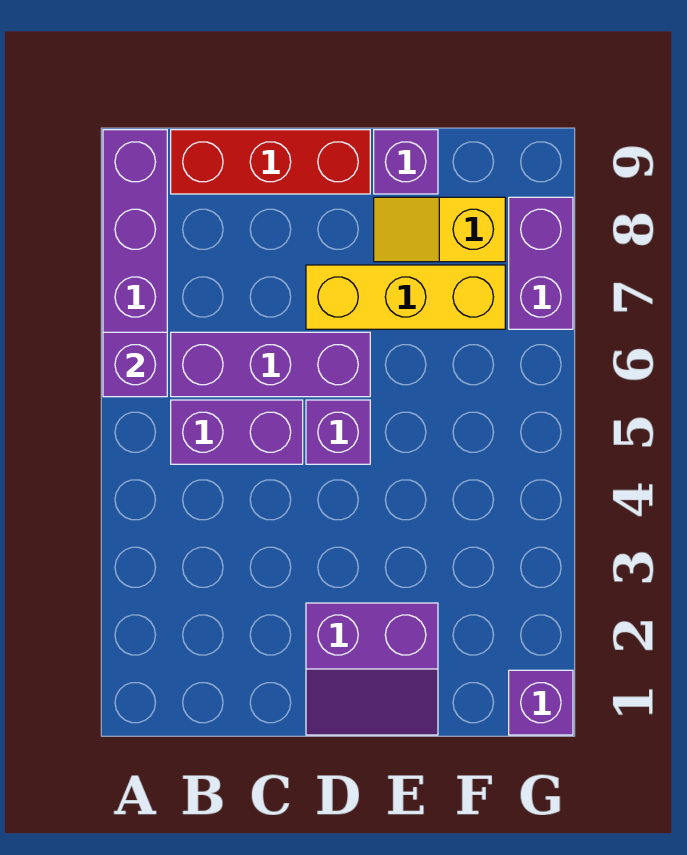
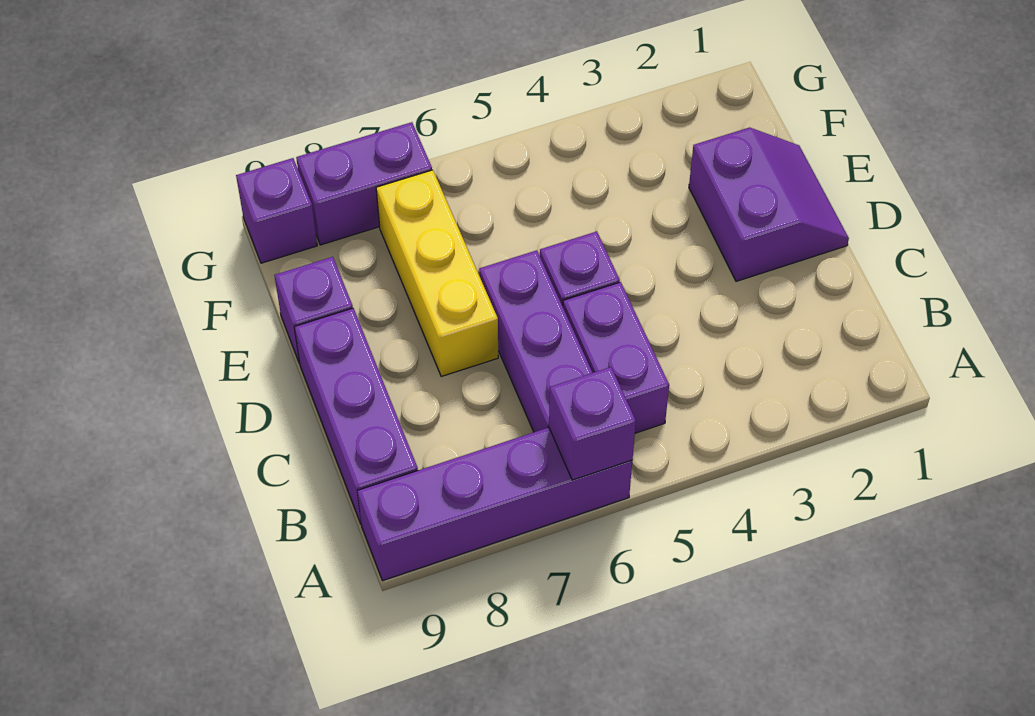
red 1x3 brick [171,130,370,194] -> purple 1x3 brick [294,308,418,523]
yellow 1x2 slope [374,197,505,262] -> none
purple 1x1 brick [509,670,573,735] -> purple 1x1 brick moved to [236,158,317,263]

